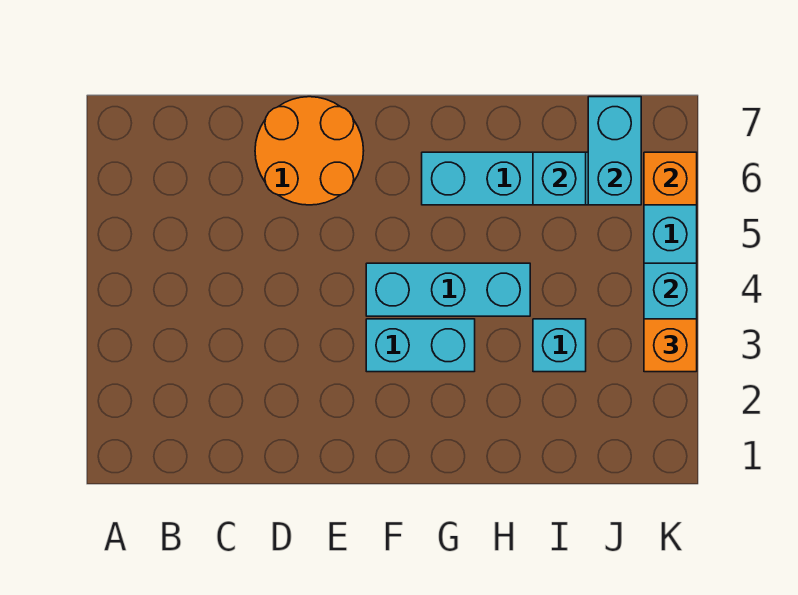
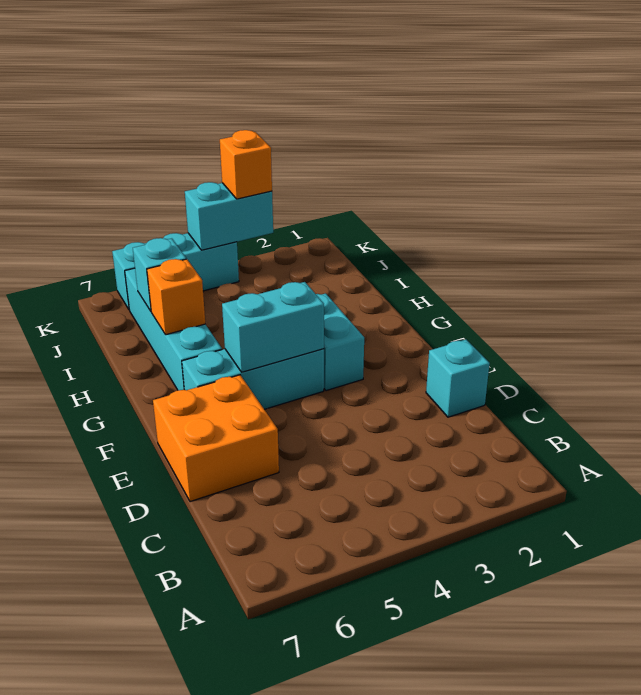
orange 2x2 round brick [255,97,364,205] -> orange 2x2 brick [153,375,279,502]
cyan 1x3 brick [366,263,530,316] -> cyan 1x3 brick turned to [182,349,324,409]
cyan 1x1 brick [533,319,586,372] -> cyan 1x1 brick moved to [426,340,490,417]
cyan 1x2 brick [588,97,641,205] -> cyan 1x2 brick moved to [222,282,324,372]
orange 1x1 brick [644,152,697,205] -> orange 1x1 brick moved to [147,259,205,335]

